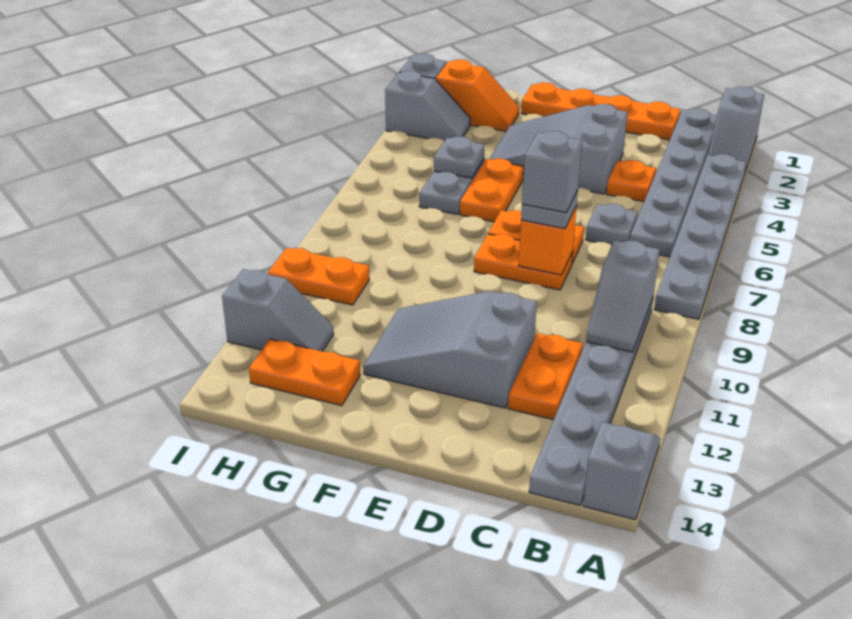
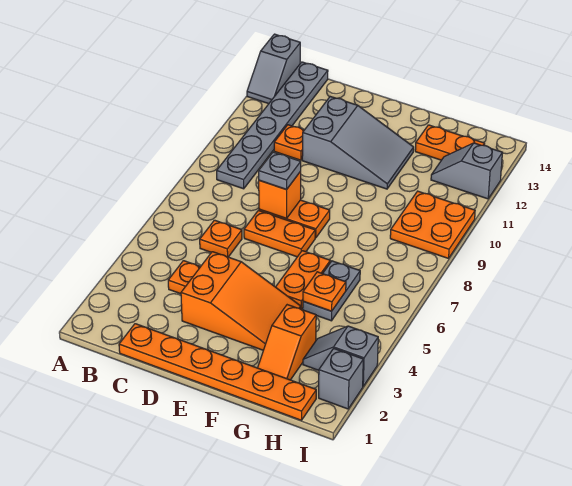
grey 1x2 slope [708,86,764,172] -> none
grey 1x6 plate [654,154,747,319] -> none
grey 1x6 plate [630,108,717,257] -> none
grey 1x2 slope [586,240,660,352] -> none
orange 1x4 plate [521,82,681,140] -> orange 1x6 plate [119,324,316,420]
grey 1x1 plate [586,204,638,245] -> orange 1x1 plate [200,220,242,257]
orange 1x2 plate [508,333,583,420] -> orange 1x1 plate [274,125,304,160]
grey 2x3 slope [489,104,628,194] -> orange 2x3 slope [181,252,301,350]
grey 1x1 brick [522,131,582,213] -> none
orange 1x2 slope [436,60,519,131] -> orange 1x2 slope turned to [258,305,316,380]
grey 1x1 plate [434,137,484,178] -> orange 1x1 plate [303,272,346,311]
orange 1x2 plate [268,248,369,305] -> orange 2x2 plate [390,191,475,258]

